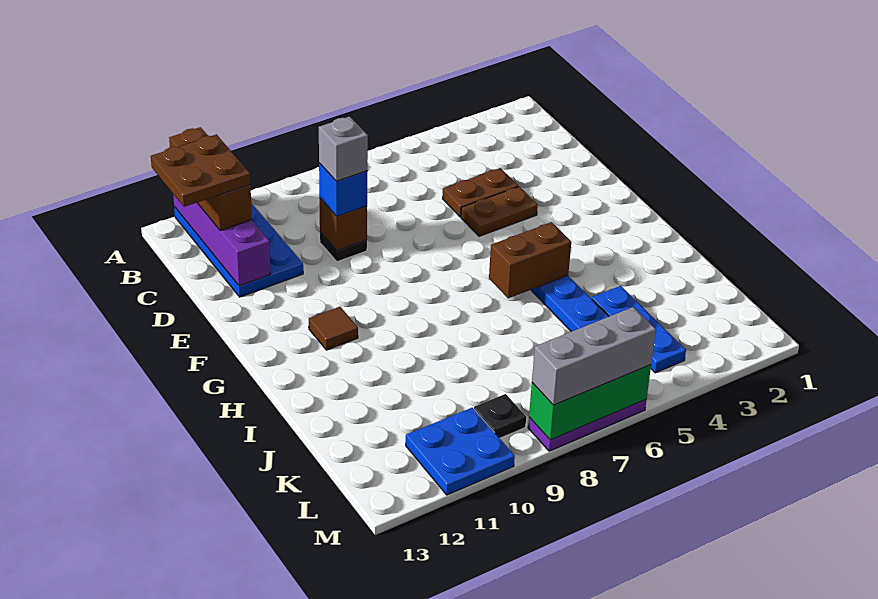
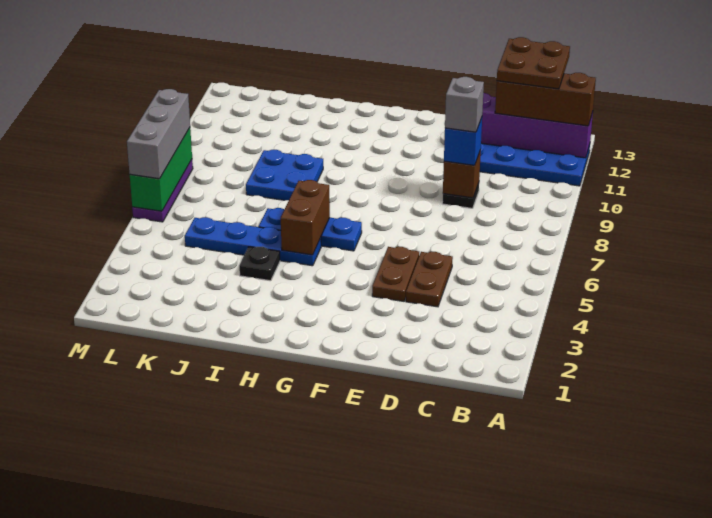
brown 1x1 tile [309,307,358,350] -> none
blue 1x3 plate [592,286,686,373] -> blue 1x3 plate moved to [259,208,362,251]
black 1x1 plate [474,394,526,438] -> black 1x1 plate moved to [239,247,280,281]
blue 2x2 plate [406,408,515,495] -> blue 2x2 plate moved to [246,150,323,200]

